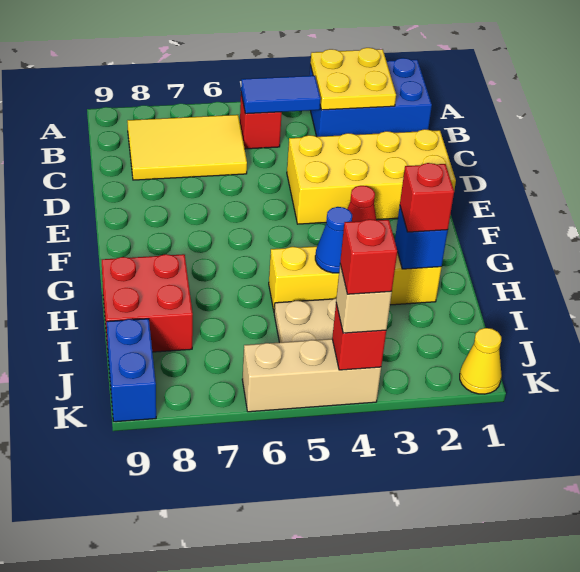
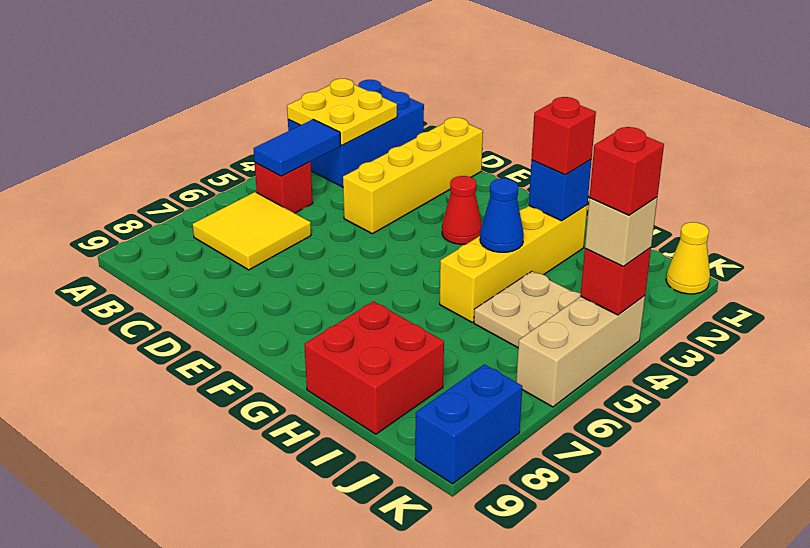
yellow 2x3 tile [127,115,247,180] -> yellow 2x2 tile [193,192,311,270]
yellow 2x4 brick [287,129,456,224] -> yellow 1x4 brick [343,117,483,234]
blue 1x2 brick [107,319,156,422] -> blue 1x2 brick turned to [415,364,522,484]

